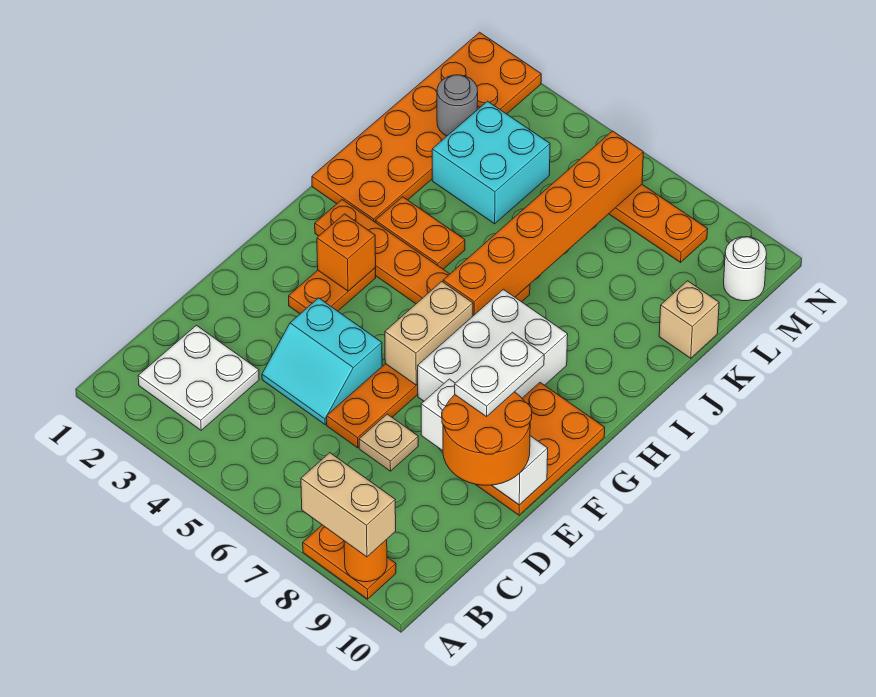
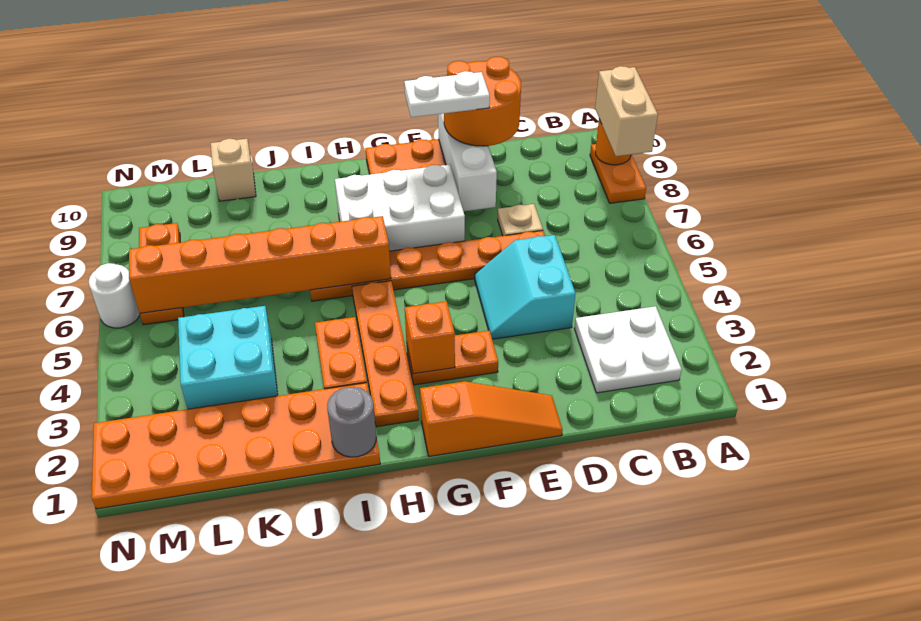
cyan 2x2 slope [262,298,382,425] -> cyan 2x2 slope turned to [475,235,576,339]
none -> orange 1x3 slope [420,381,563,456]
tan 1x2 brick [385,281,473,385] -> none
grey 1x1 round brick [437,75,478,136] -> grey 1x1 round brick moved to [327,387,376,457]
white 1x1 round brick [724,237,767,301] -> white 1x1 round brick moved to [89,263,140,328]

